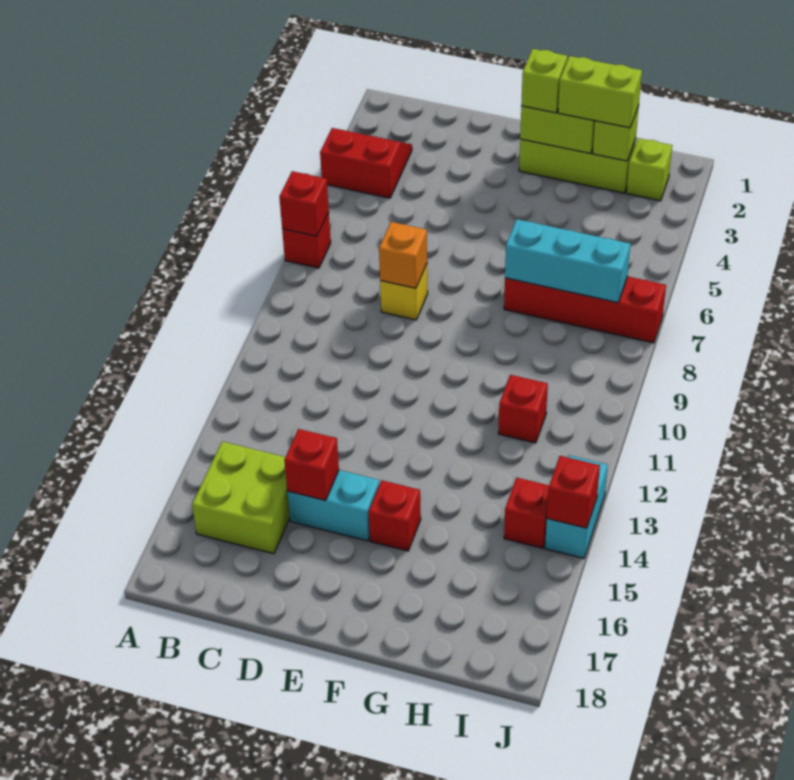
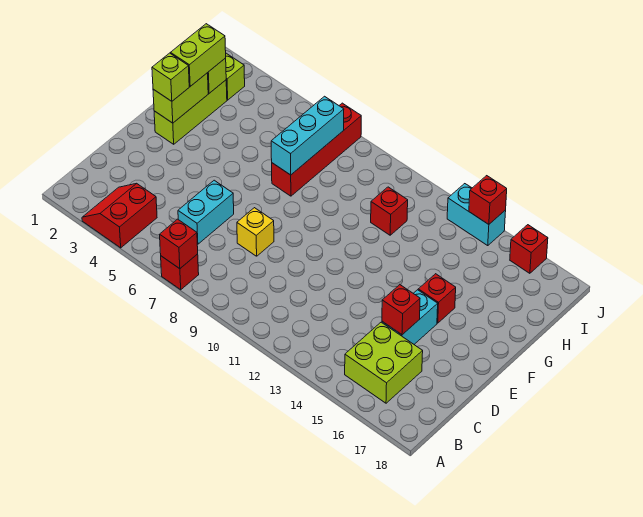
none -> cyan 1x2 brick [178,180,234,244]
orange 1x1 brick [379,222,427,288] -> none
red 1x1 brick [504,478,549,548] -> red 1x1 brick moved to [510,225,548,273]

